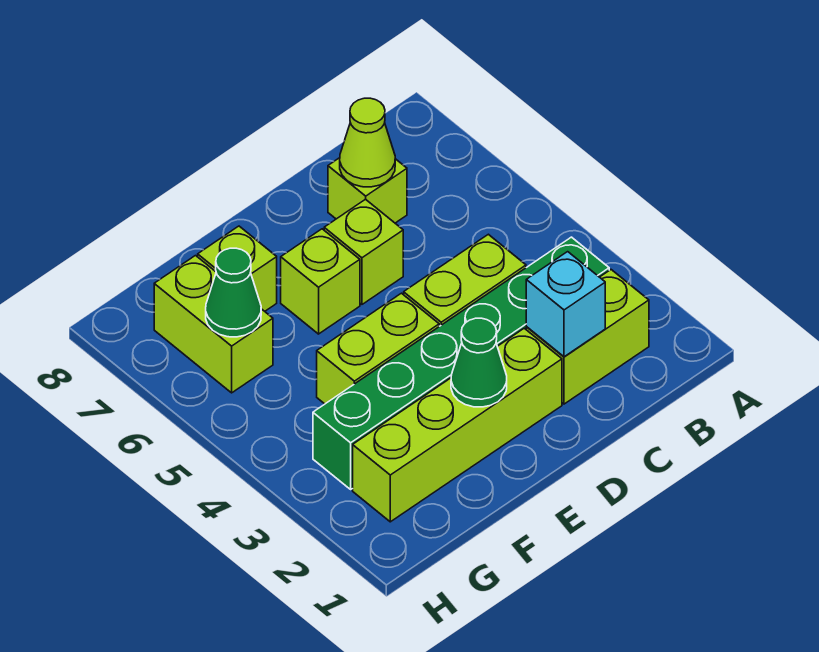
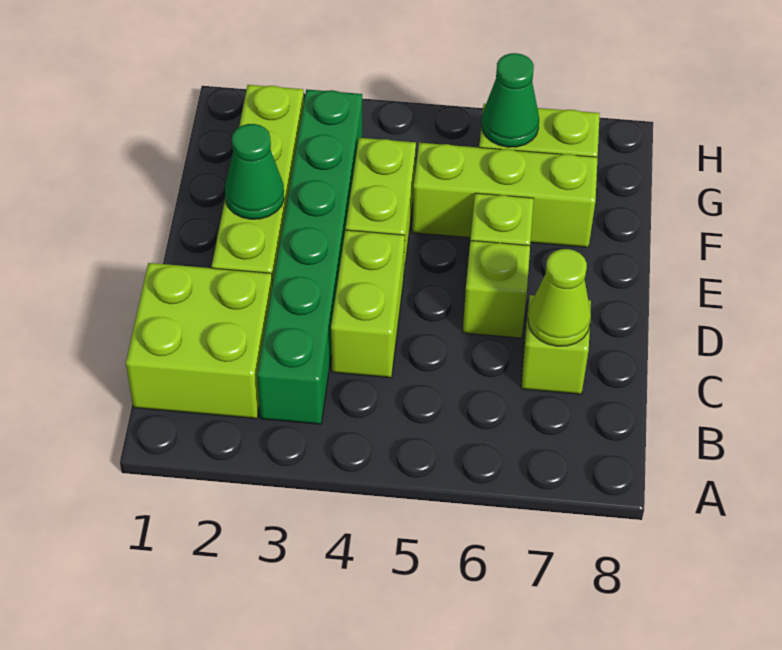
lime 1x2 brick [526,270,649,404] -> lime 2x2 brick [126,263,272,419]
cyan 1x1 brick [526,252,605,357] -> none
lime 1x1 brick [198,226,277,311] -> lime 1x3 brick [412,143,598,247]

